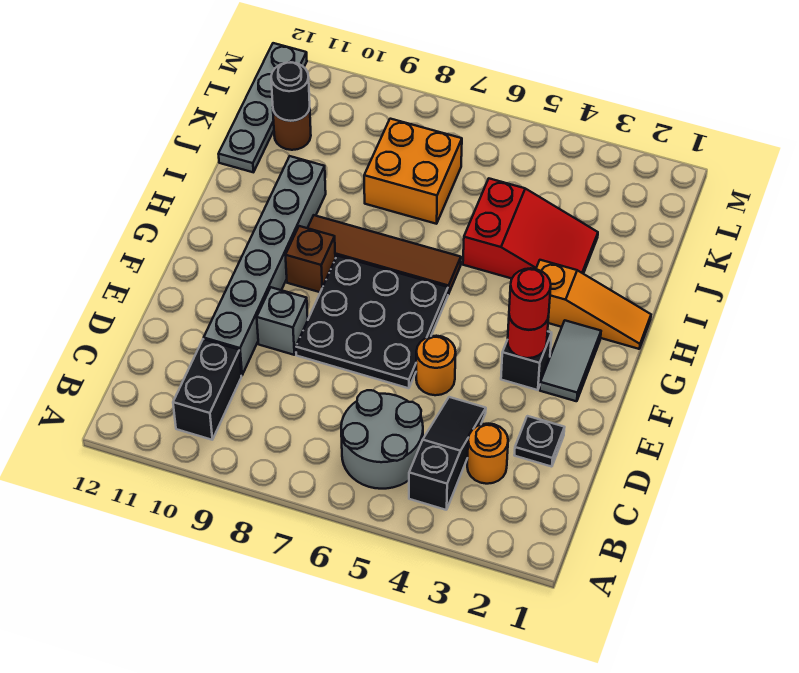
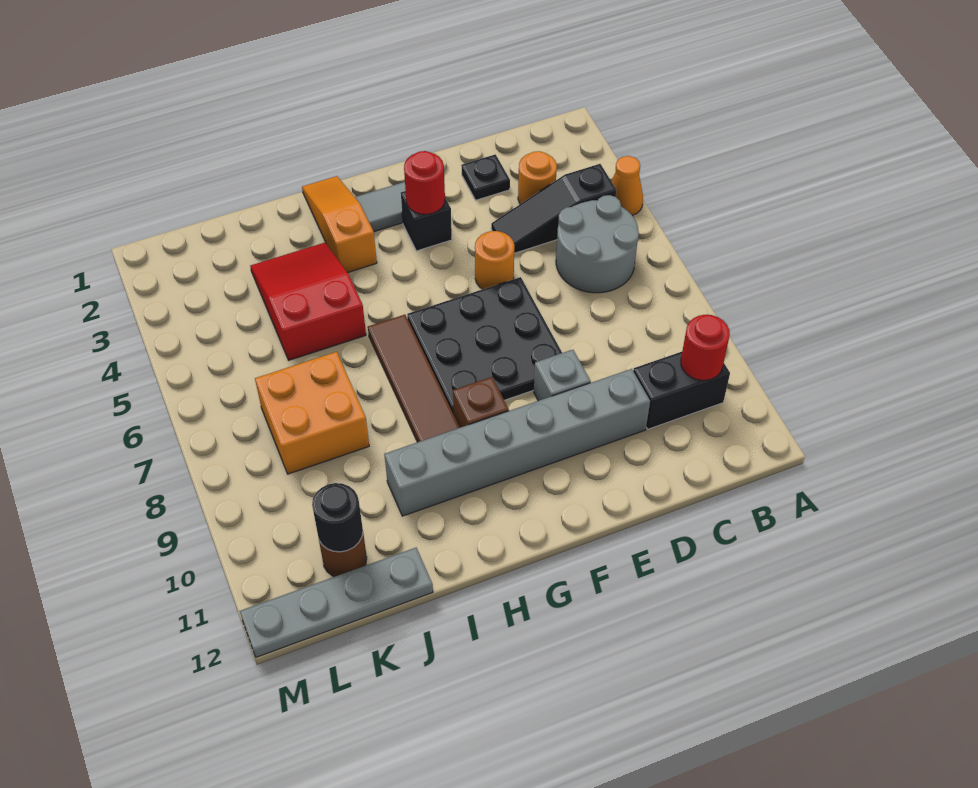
none -> orange 1x1 cone [612,156,643,216]
red 1x1 round brick [509,268,551,330] -> red 1x1 round brick moved to [681,315,730,380]

